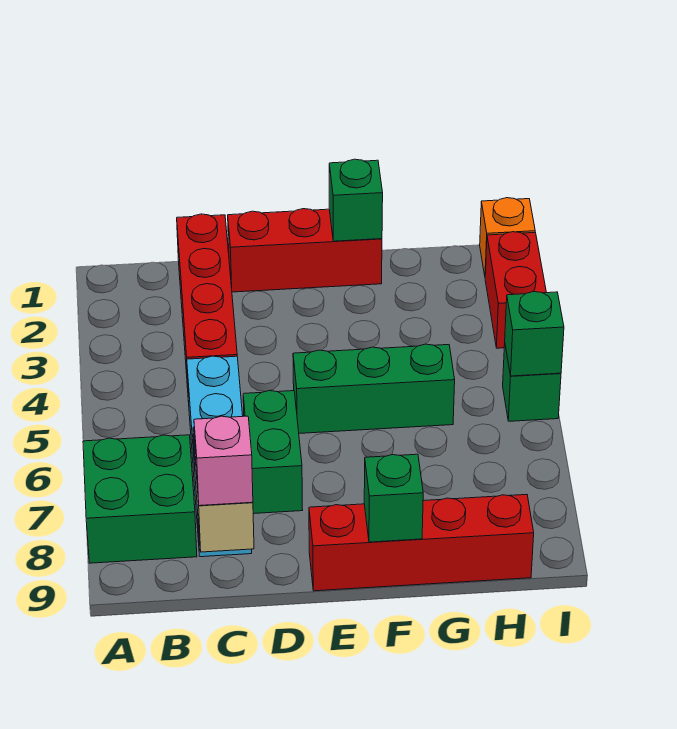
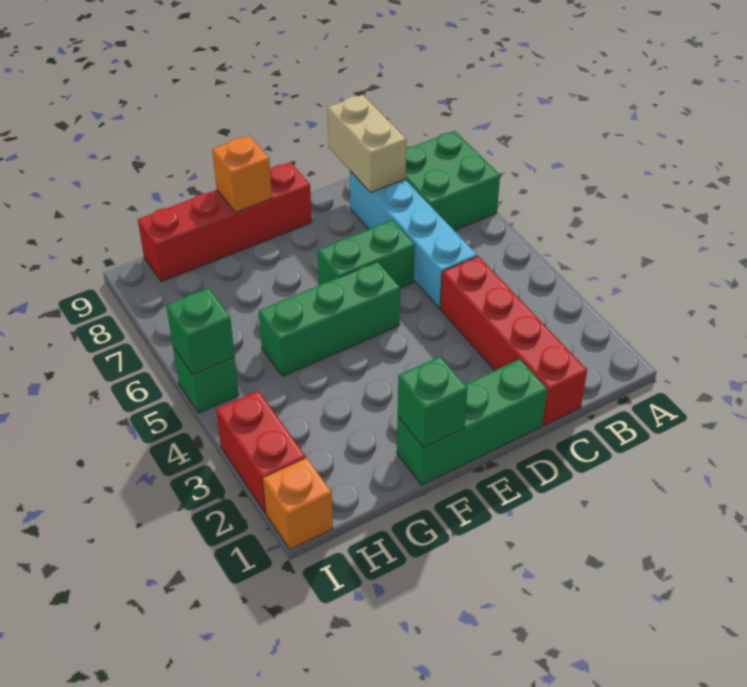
pink 1x1 brick [194,416,253,506] -> none
red 1x3 brick [228,209,382,292] -> green 1x3 brick [397,359,547,485]
green 1x2 brick [243,391,303,514] -> green 1x2 brick turned to [318,220,415,288]
green 1x1 brick [364,454,423,542] -> orange 1x1 brick [212,136,272,212]

